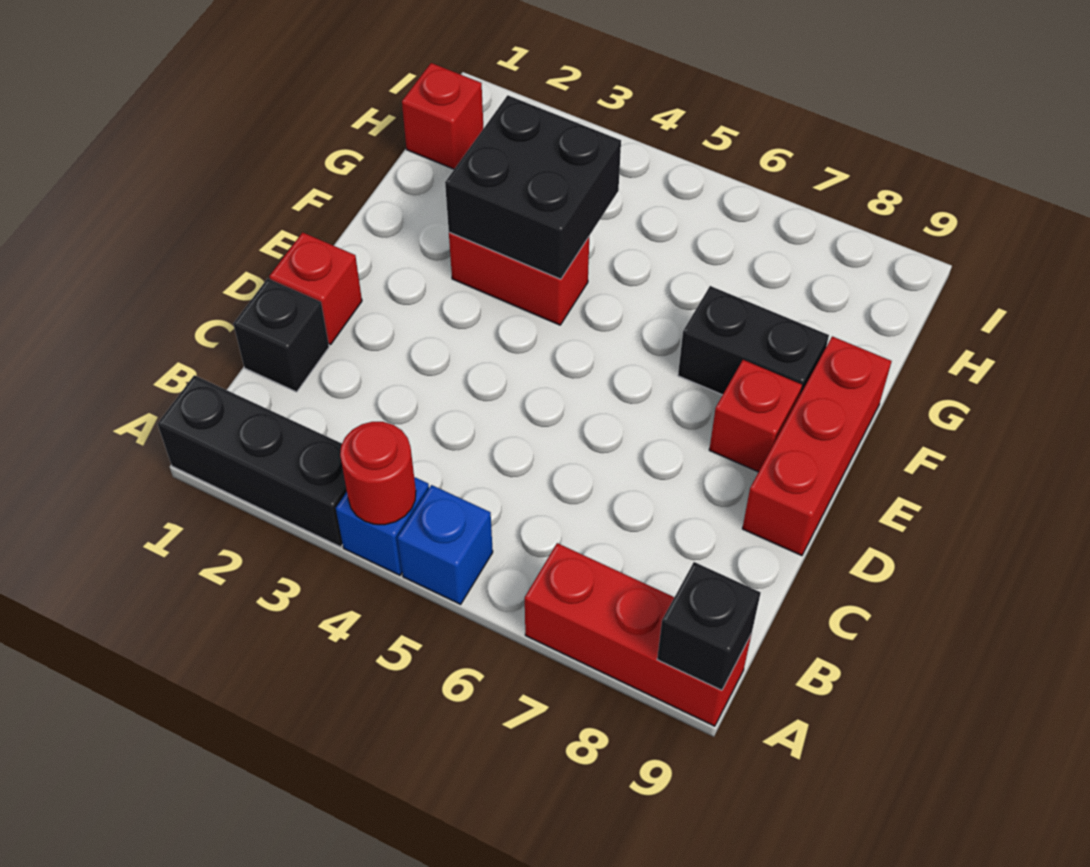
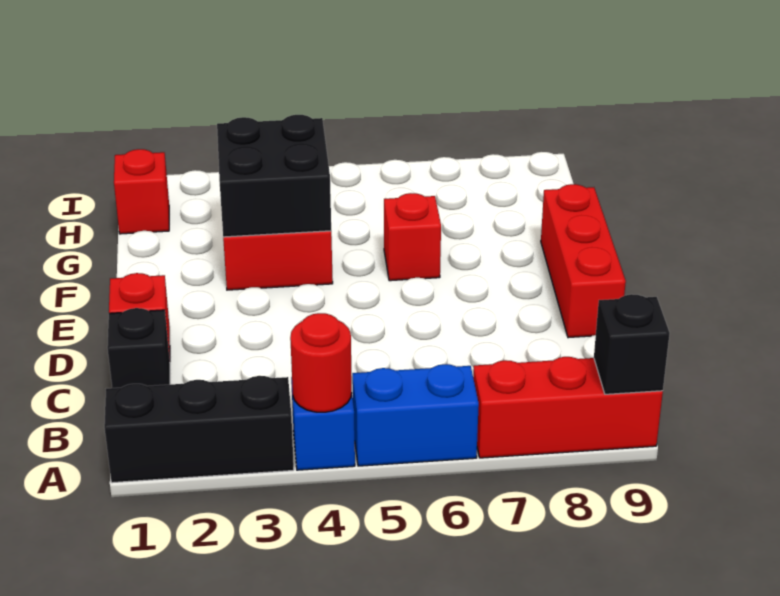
blue 1x1 brick [397,485,493,604] -> blue 1x2 brick [352,364,479,466]
red 1x1 brick [709,360,802,472] -> red 1x1 brick moved to [384,193,441,281]
black 1x2 brick [678,286,829,395] -> none

